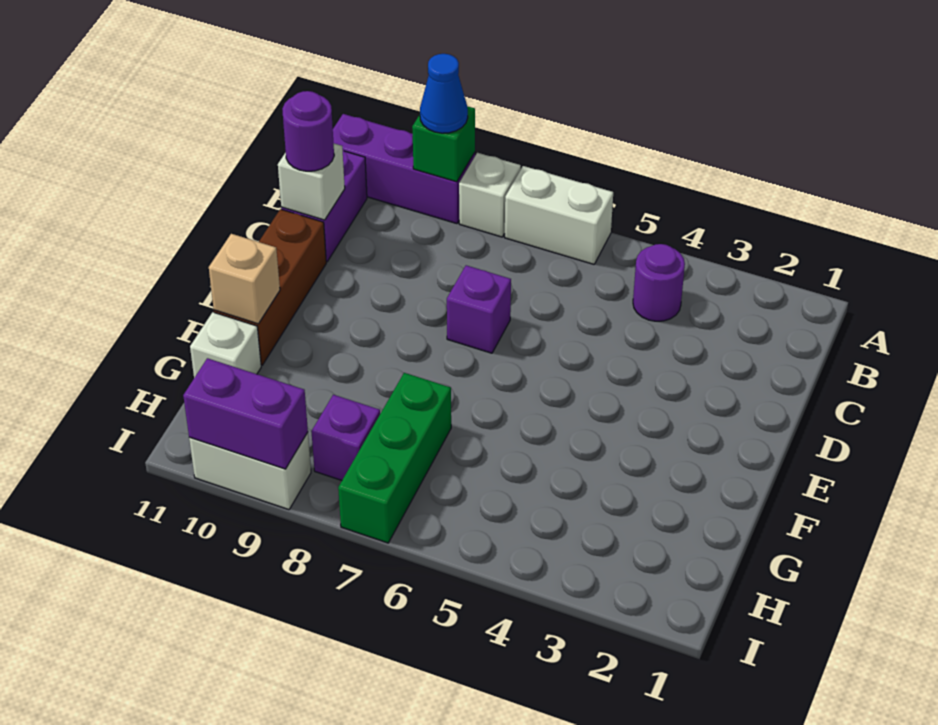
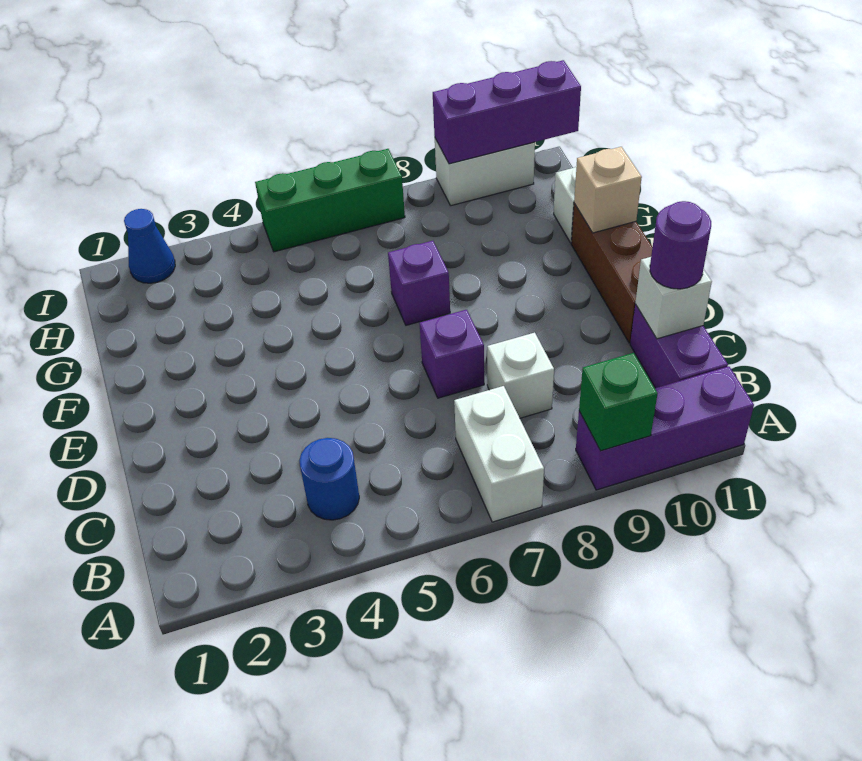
white 1x2 brick [505,166,613,264] -> white 1x2 brick turned to [454,386,544,522]
white 1x1 brick [459,153,521,237] -> white 1x1 brick moved to [487,333,554,418]
blue 1x1 cone [420,54,468,133] -> blue 1x1 cone moved to [124,209,175,283]
purple 1x1 round brick [633,244,685,321] -> blue 1x1 round brick [299,438,359,520]
green 1x3 brick [338,373,451,543] -> green 1x3 brick turned to [255,149,405,252]
purple 1x1 brick [311,395,380,480] -> purple 1x1 brick moved to [388,241,450,325]
purple 1x2 brick [183,358,308,469] -> purple 1x3 brick [433,60,581,164]

